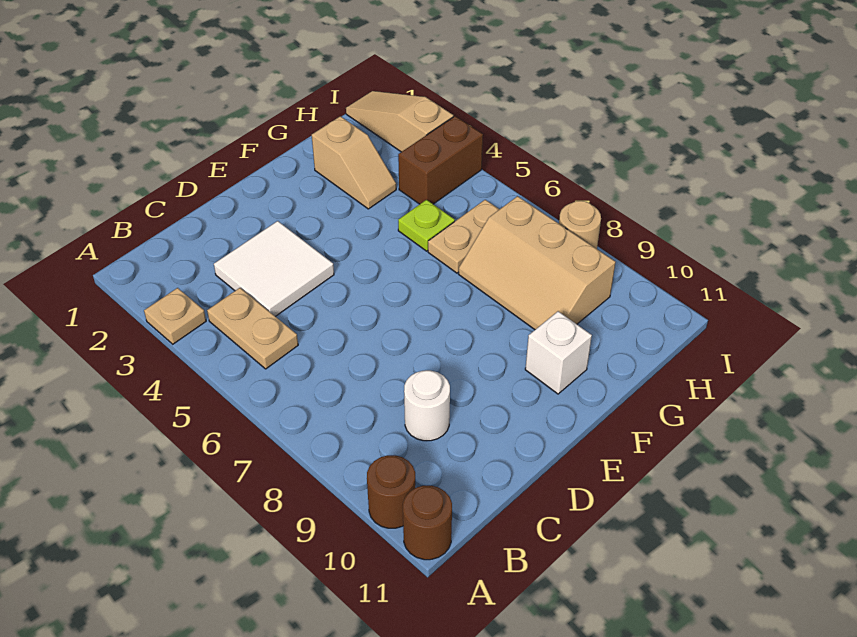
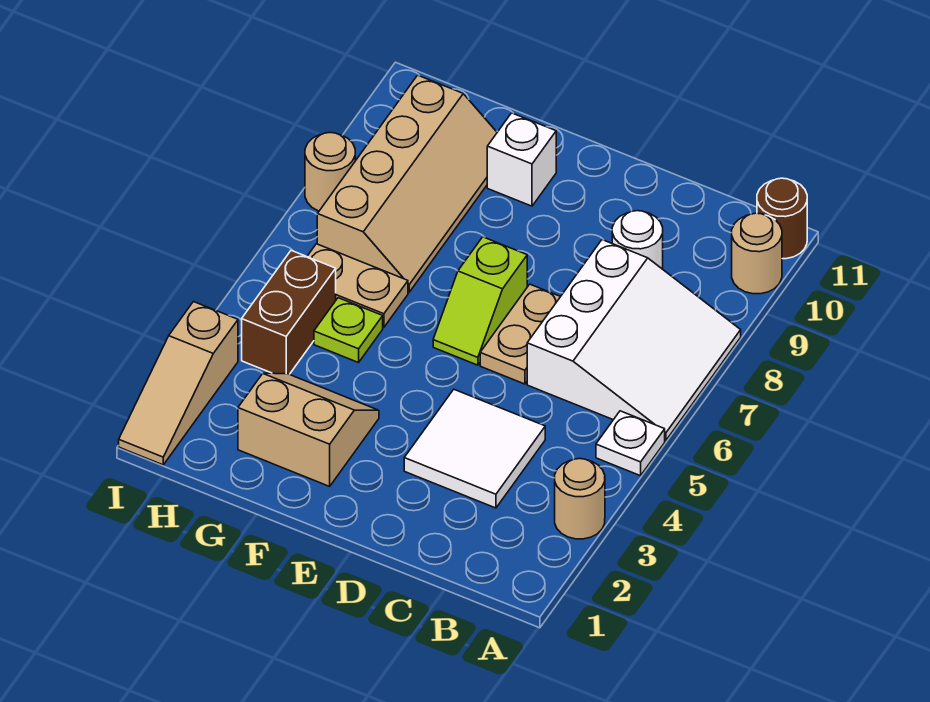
tan 1x1 plate [144,288,206,344] -> tan 1x1 round brick [555,459,605,539]
none -> white 1x1 plate [596,411,665,476]
none -> white 3x3 slope [527,240,741,441]
brown 1x1 round brick [367,455,415,528] -> tan 1x1 round brick [732,213,782,294]
tan 1x2 plate [207,288,298,369] -> tan 1x2 plate moved to [480,284,560,384]
none -> lime 1x2 slope [433,237,527,365]
tan 1x2 slope [312,116,396,209] -> tan 2x2 slope [238,373,379,486]
tan 2x3 slope [459,196,616,330] -> tan 2x4 slope [317,75,497,292]
brown 1x2 brick [398,116,483,204] -> brown 1x2 brick turned to [242,250,336,374]

